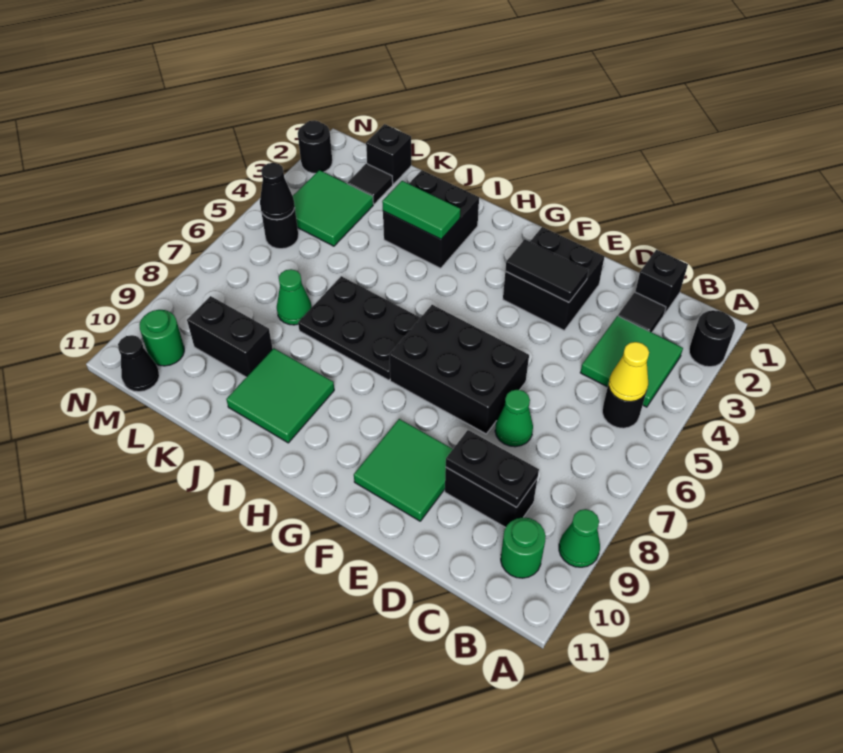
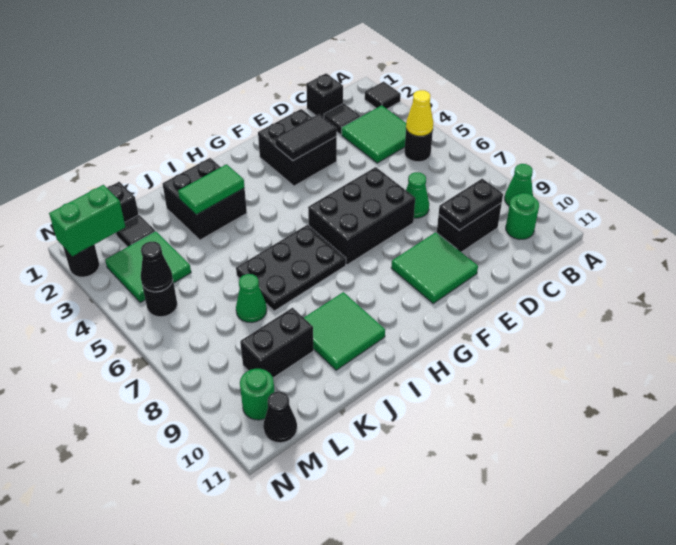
black 1x1 round brick [689,310,735,367] -> black 1x1 tile [365,82,401,109]
none -> green 1x2 brick [49,185,125,256]

